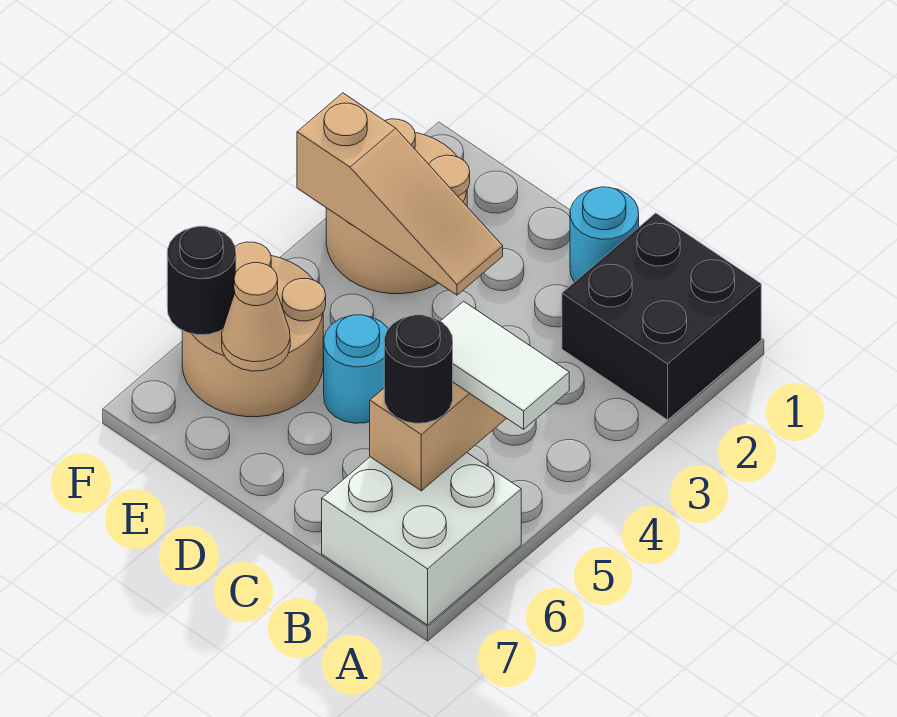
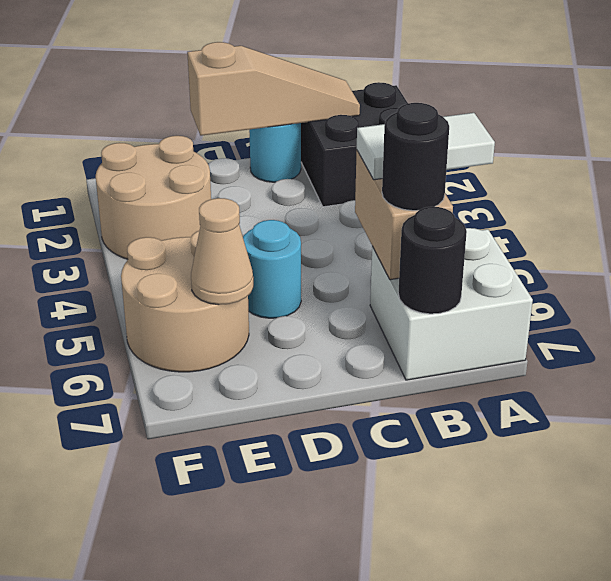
tan 1x3 slope [297,93,503,295] -> tan 1x3 slope moved to [187,42,360,136]
black 1x1 round brick [167,226,236,335] -> black 1x1 round brick moved to [398,207,467,314]

